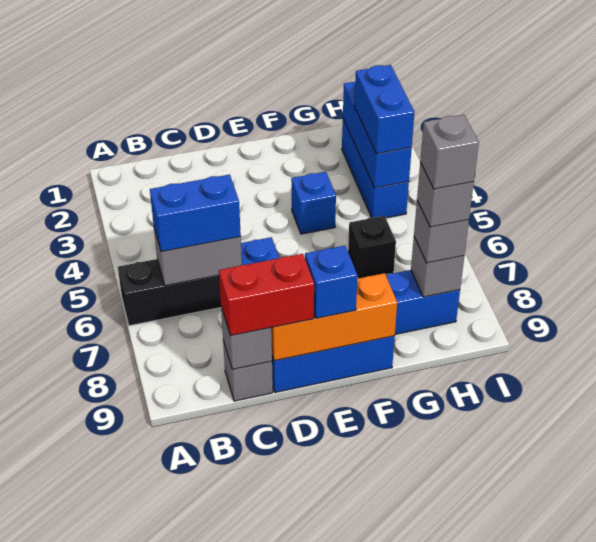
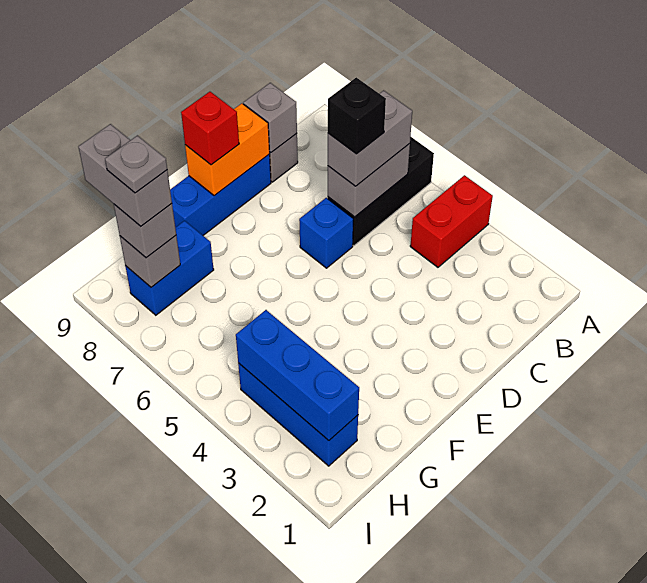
blue 1x2 brick [150,174,241,252] -> grey 1x2 brick [328,90,412,186]
red 1x2 brick [219,254,314,336] -> red 1x2 brick moved to [410,175,493,267]
orange 1x3 brick [271,273,397,361] -> orange 1x2 brick [185,104,270,196]
blue 1x1 brick [305,246,358,318] -> red 1x1 brick [181,92,239,165]
blue 1x1 brick [291,172,336,234] -> none
black 1x1 brick [348,216,396,278] -> black 1x1 brick moved to [328,77,386,154]
blue 1x2 brick [354,65,414,154] -> none
grey 1x1 brick [417,163,474,227] -> grey 1x2 brick [79,124,172,226]
grey 1x1 brick [420,115,479,189] -> grey 1x1 plate [105,136,167,193]

